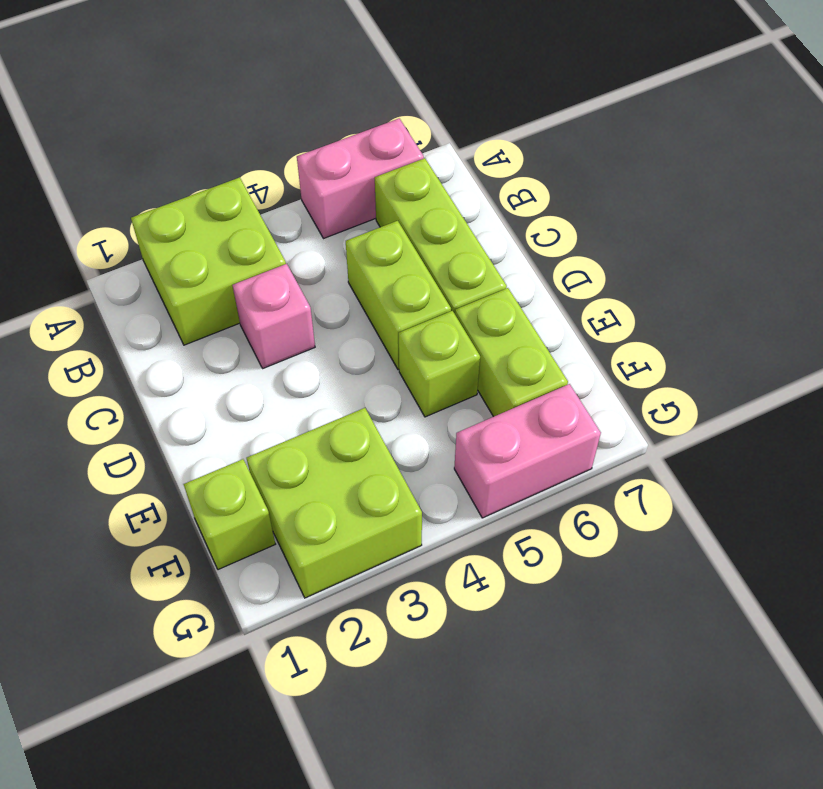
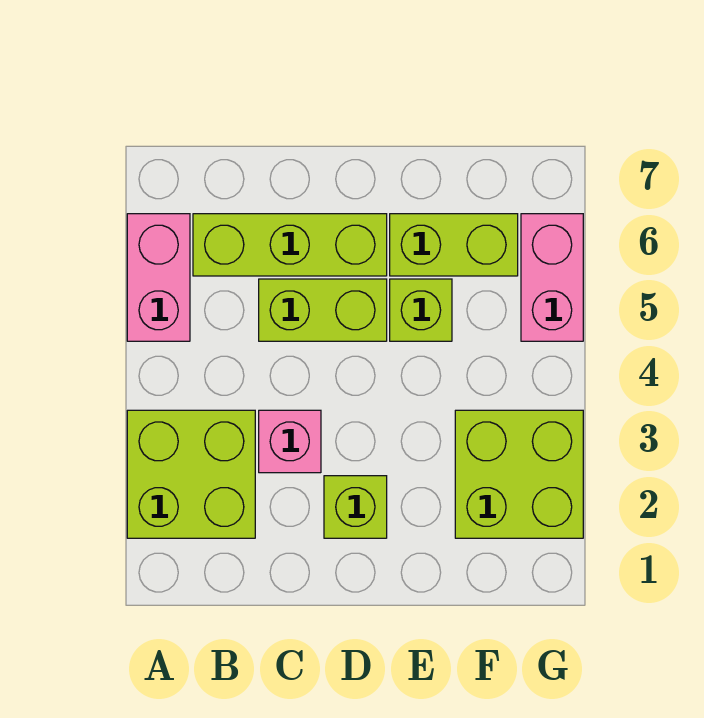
lime 1x1 brick [184,459,275,570] -> lime 1x1 brick moved to [324,476,387,538]

